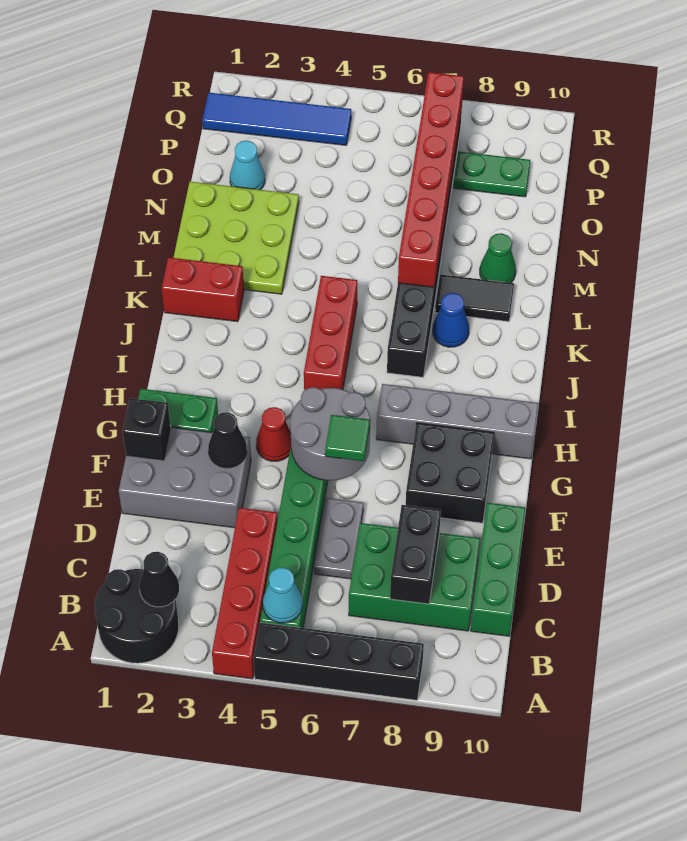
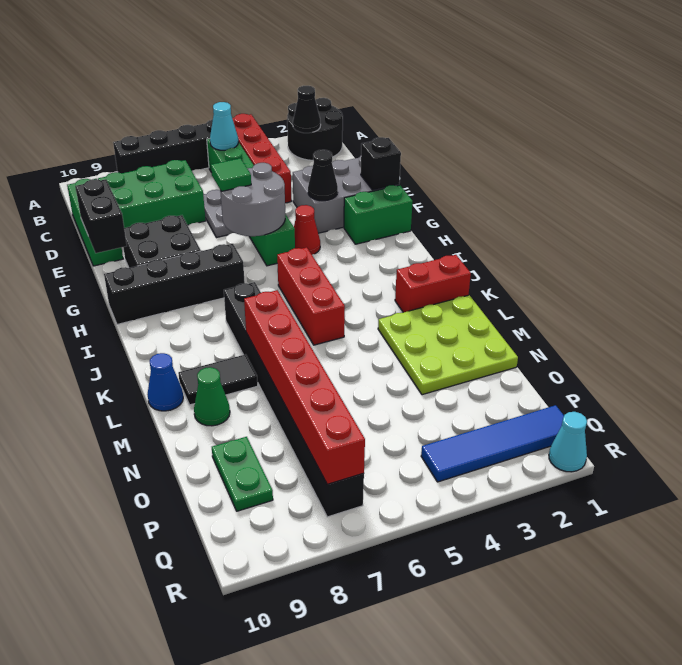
black 1x2 brick [390,505,441,604] -> black 1x2 brick moved to [75,179,127,253]
grey 1x4 brick [376,384,538,459] -> black 1x4 brick [104,244,245,324]
blue 1x1 cone [433,293,469,347] -> blue 1x1 cone moved to [147,353,183,411]
cyan 1x1 cone [230,141,265,190] -> cyan 1x1 cone moved to [549,412,587,472]
green 1x2 plate [454,152,530,197] -> green 1x2 plate turned to [212,437,273,511]

